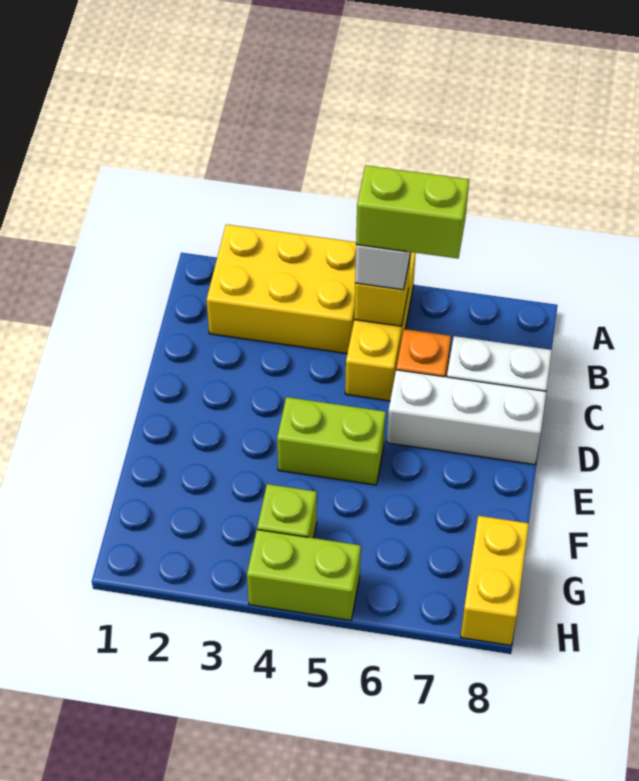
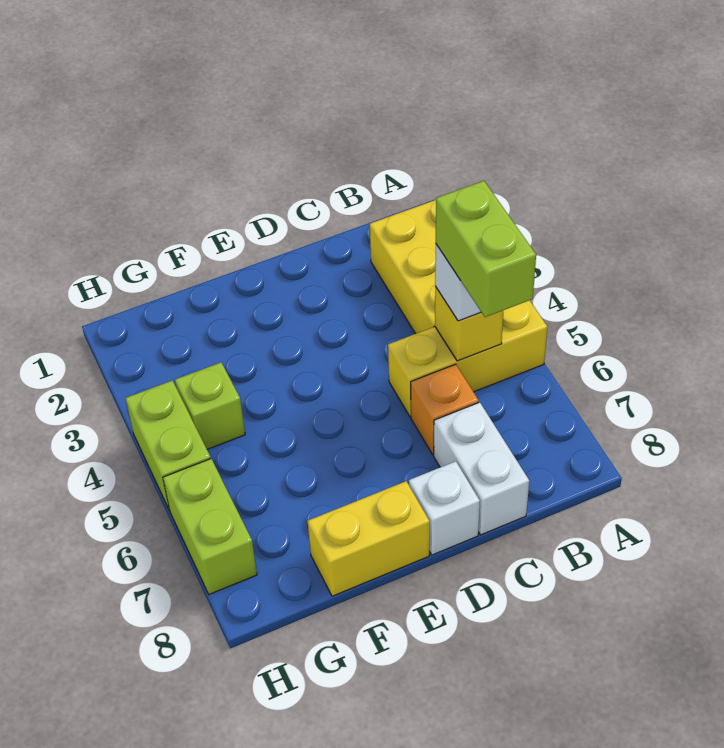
white 1x3 brick [387,370,546,465] -> white 1x1 brick [409,461,480,555]
lime 1x2 brick [277,397,386,485] -> lime 1x2 brick moved to [163,459,257,594]
yellow 1x2 brick [461,516,529,645] -> yellow 1x2 brick moved to [308,481,430,596]

